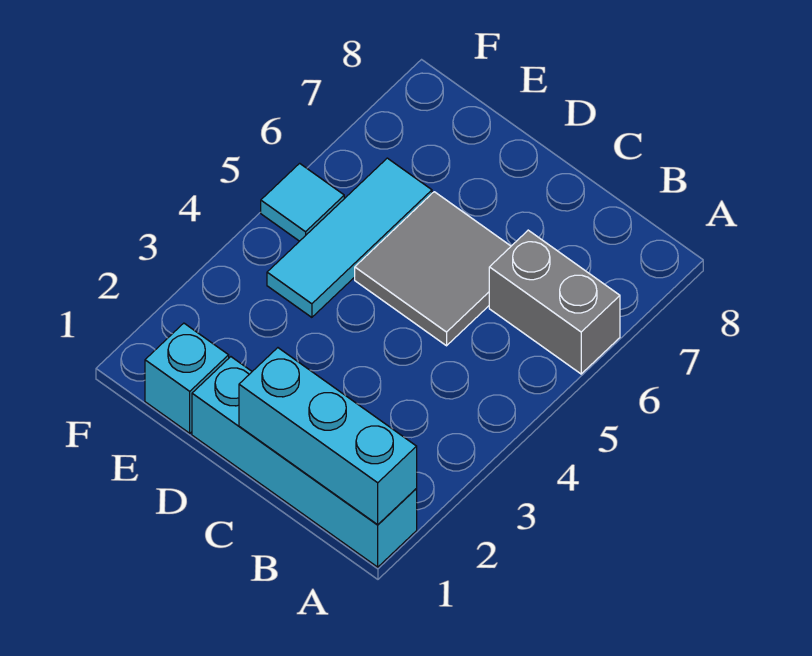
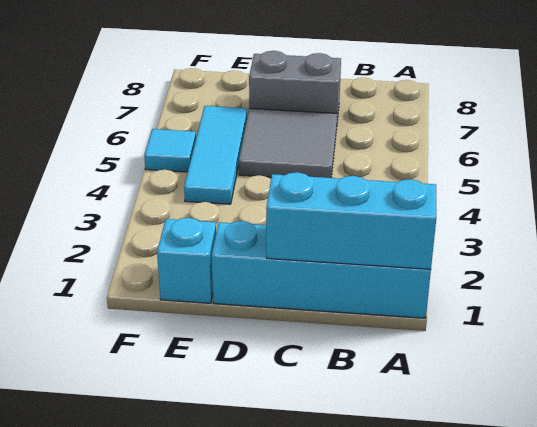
grey 1x2 brick [489,230,620,374] -> grey 1x2 brick moved to [249,51,341,120]

